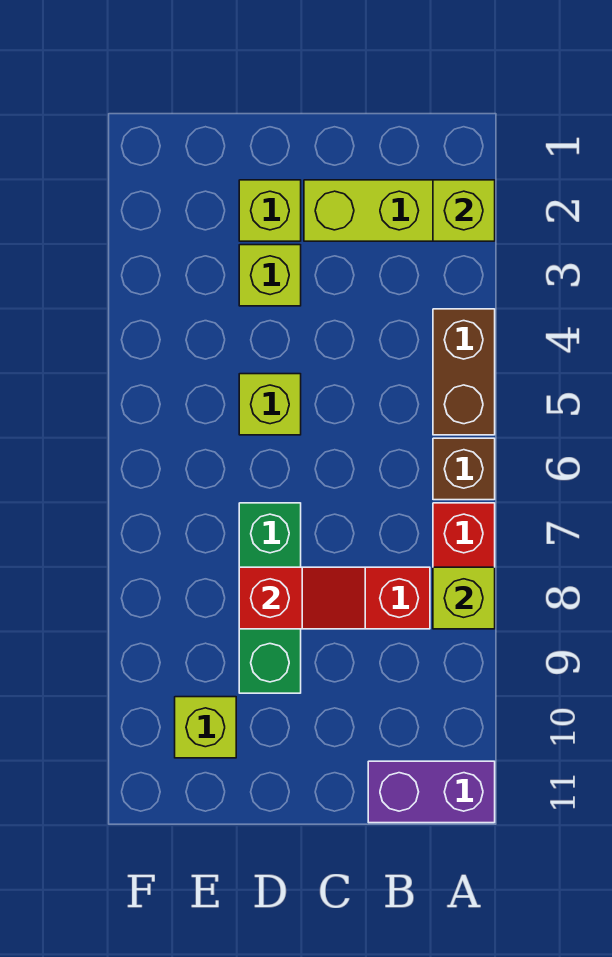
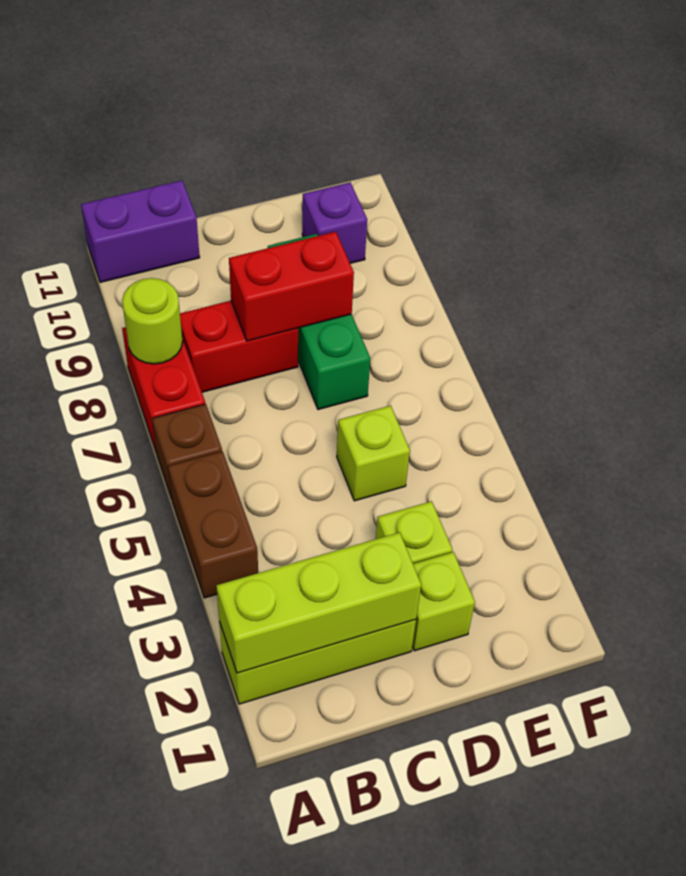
lime 1x1 brick [433,180,495,241] -> lime 1x3 brick [216,532,421,673]
lime 1x1 brick [433,567,495,629] -> lime 1x1 round brick [122,278,183,364]
red 1x2 slope [239,567,365,629] -> red 1x2 brick [229,232,354,341]
lime 1x1 brick [175,697,236,758] -> purple 1x1 brick [302,182,367,263]

